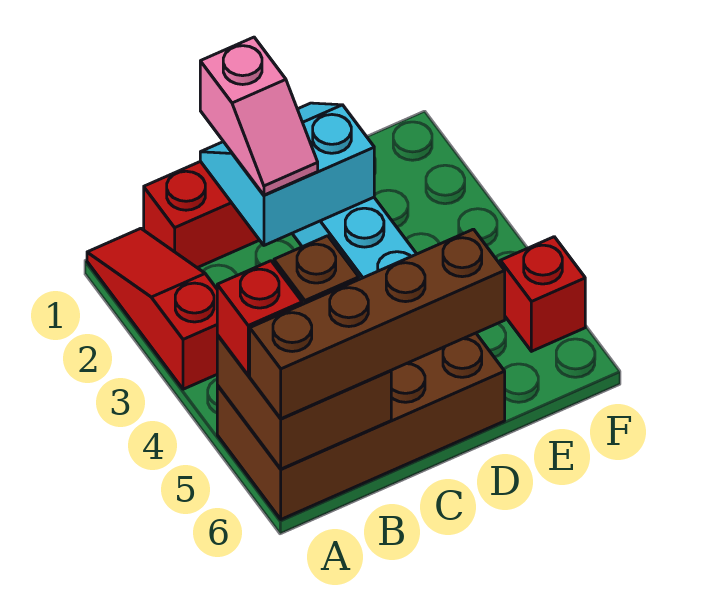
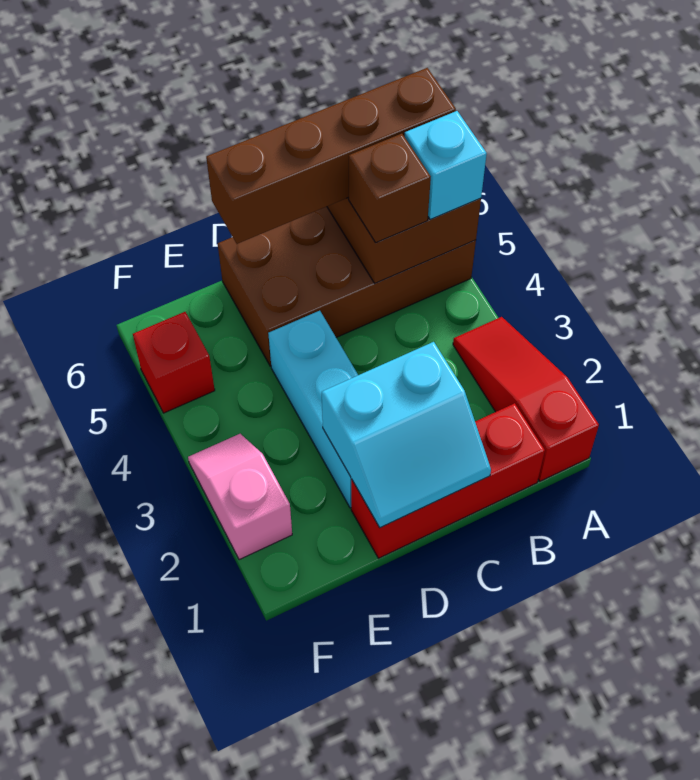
red 1x3 slope [87,228,217,389] -> red 1x3 slope turned to [453,317,599,481]
red 1x1 brick [217,261,302,375] -> cyan 1x1 brick [405,111,487,220]
pink 1x2 slope [200,37,318,195] -> pink 1x2 slope moved to [188,434,292,560]

